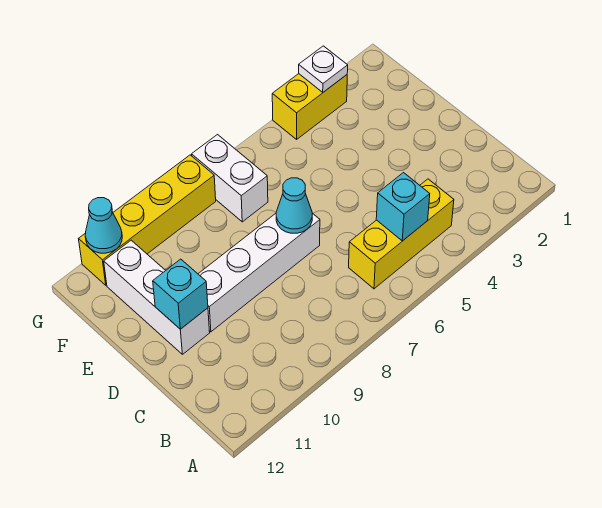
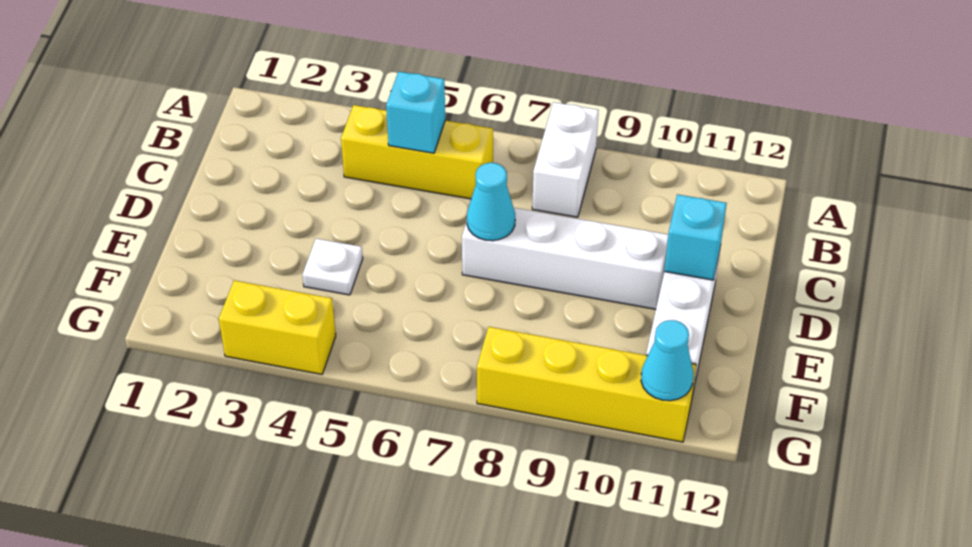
white 1x2 brick [192,135,268,222] -> white 1x2 brick moved to [532,102,598,217]
white 1x1 plate [299,46,348,92] -> white 1x1 plate moved to [302,239,363,295]

